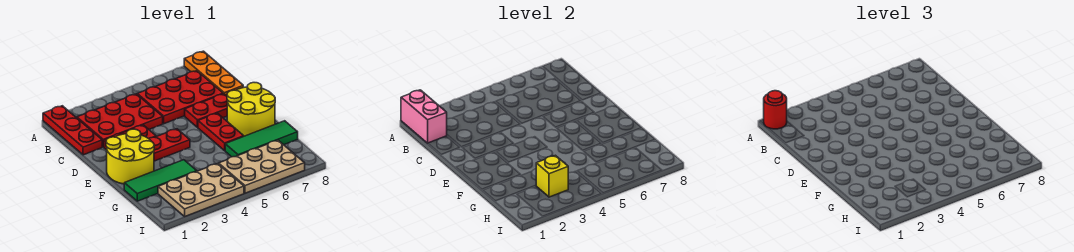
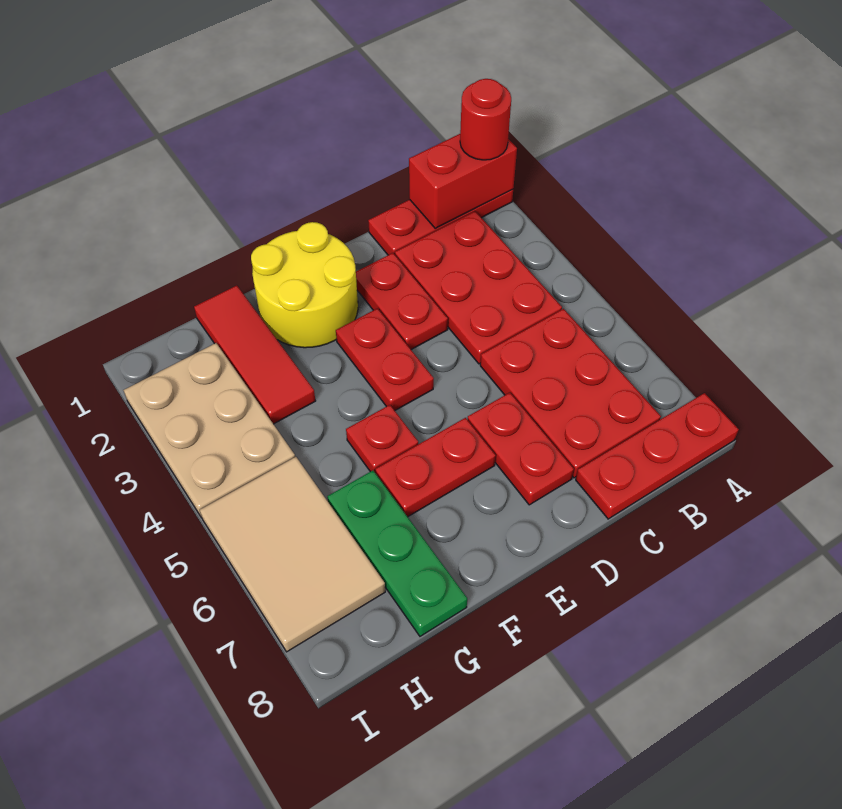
pink 1x2 brick [401,90,447,143] -> red 1x2 brick [409,134,517,229]
orange 1x3 plate [184,51,243,96] -> red 1x3 plate [576,393,739,519]
yellow 2x2 round brick [227,83,275,136] -> none
none -> red 1x1 plate [346,405,418,473]
green 1x3 tile [124,160,197,201] -> red 1x3 tile [194,285,315,424]
green 1x3 tile [225,121,298,157] -> green 1x3 plate [327,470,467,636]
yellow 1x1 brick [536,155,568,197] -> none
tan 2x3 plate [219,140,305,193] -> tan 2x3 tile [200,457,385,652]

